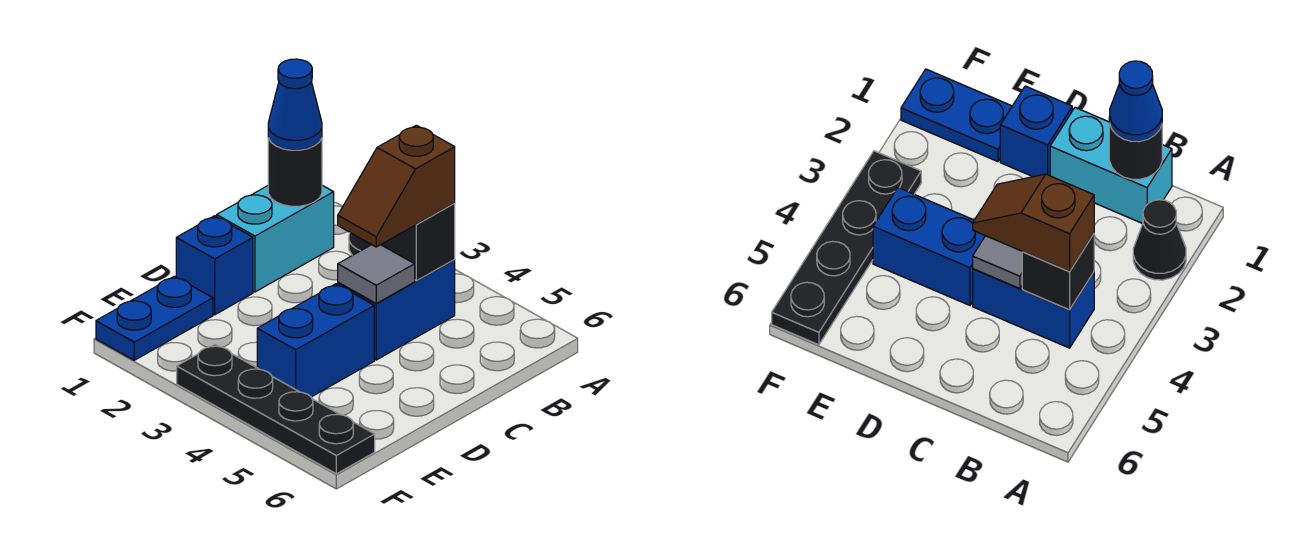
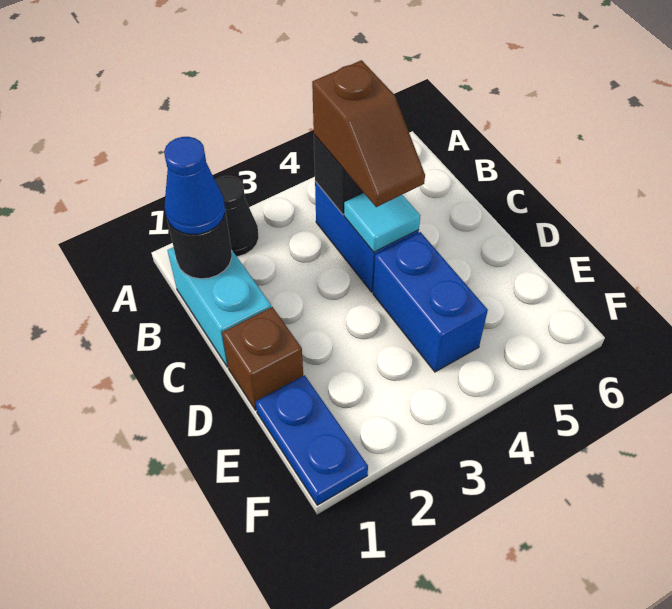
grey 1x1 tile [338,245,415,303] -> cyan 1x1 tile [344,193,420,252]
blue 1x1 brick [176,216,253,315] -> brown 1x1 brick [222,307,303,410]
black 1x4 plate [177,345,375,474] -> none

